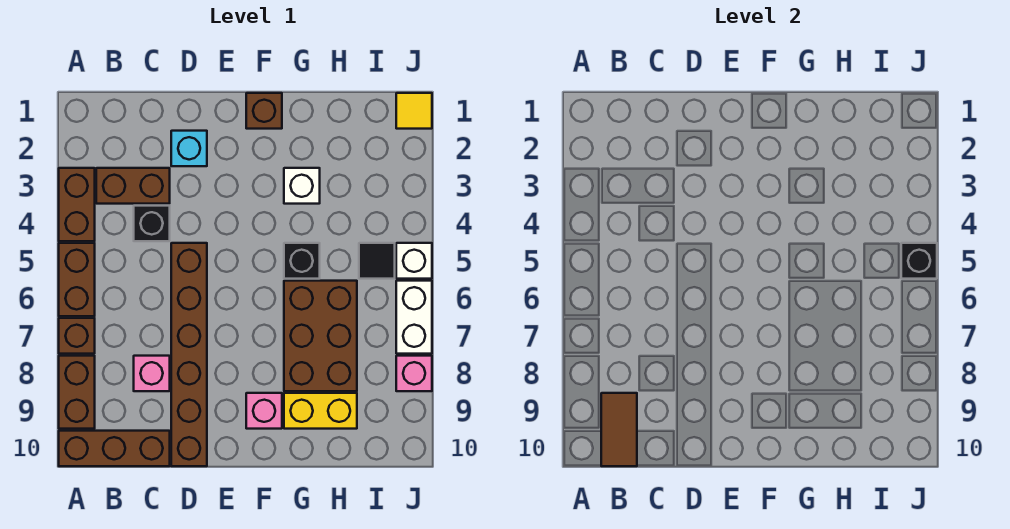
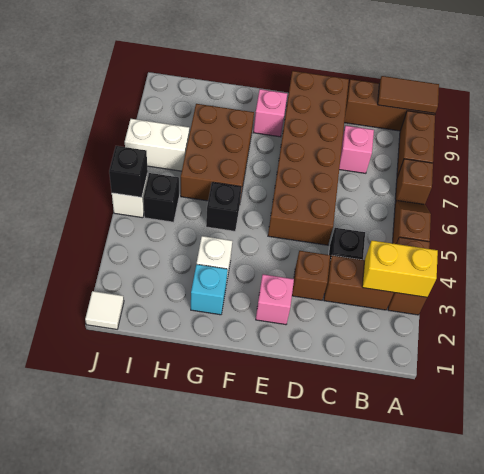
brown 1x2 brick [59,243,95,316] -> brown 1x2 slope [393,201,431,244]
brown 1x2 tile [601,393,637,466] -> brown 1x2 tile turned to [378,76,439,113]
cyan 1x1 brick [171,131,207,166] -> cyan 1x1 brick moved to [191,264,228,315]
brown 1x6 brick [171,243,207,466] -> brown 2x6 brick [268,71,349,245]
brown 1x1 brick [246,93,282,129] -> brown 1x1 brick moved to [292,251,330,300]
yellow 1x2 brick [284,393,357,429] -> yellow 1x2 brick moved to [362,240,438,297]
black 1x1 tile [359,243,395,279] -> black 1x1 brick [143,173,179,222]
yellow 1x1 tile [396,93,432,129] -> white 1x1 tile [85,291,124,329]
white 1x2 brick [396,281,432,354] -> white 1x2 brick turned to [125,119,189,171]
pink 1x1 brick [396,356,432,391] -> pink 1x1 brick moved to [256,274,294,325]

